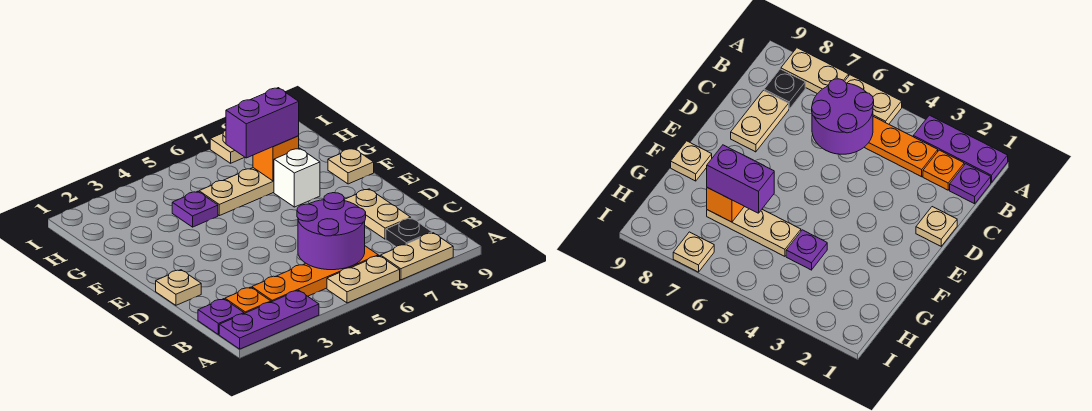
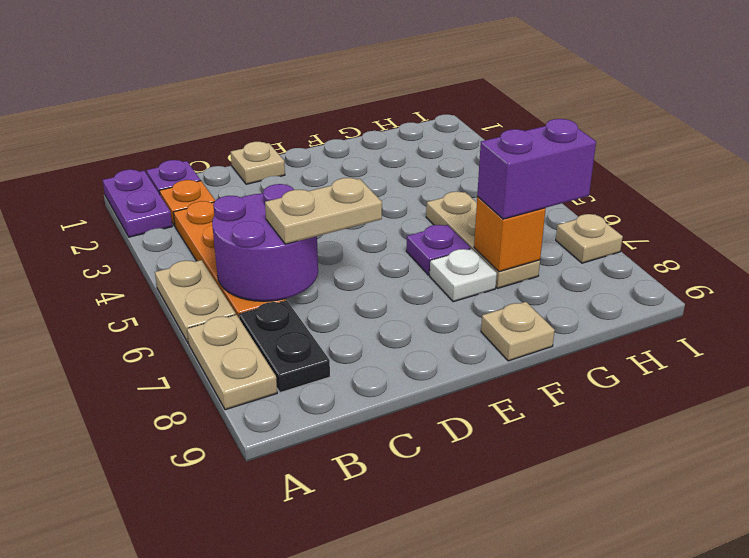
purple 1x3 plate [219,290,319,349] -> purple 1x2 plate [103,170,172,237]
black 1x1 plate [386,218,432,246] -> black 1x2 plate [239,301,330,393]
tan 1x2 plate [344,189,411,239] -> tan 1x2 plate moved to [265,178,382,244]
white 1x1 brick [274,148,320,207] -> white 1x1 plate [430,249,497,302]
purple 1x1 plate [172,191,218,227] -> purple 1x1 plate moved to [406,225,471,275]
purple 1x2 brick [226,88,299,158] -> purple 1x2 brick turned to [477,119,596,219]

